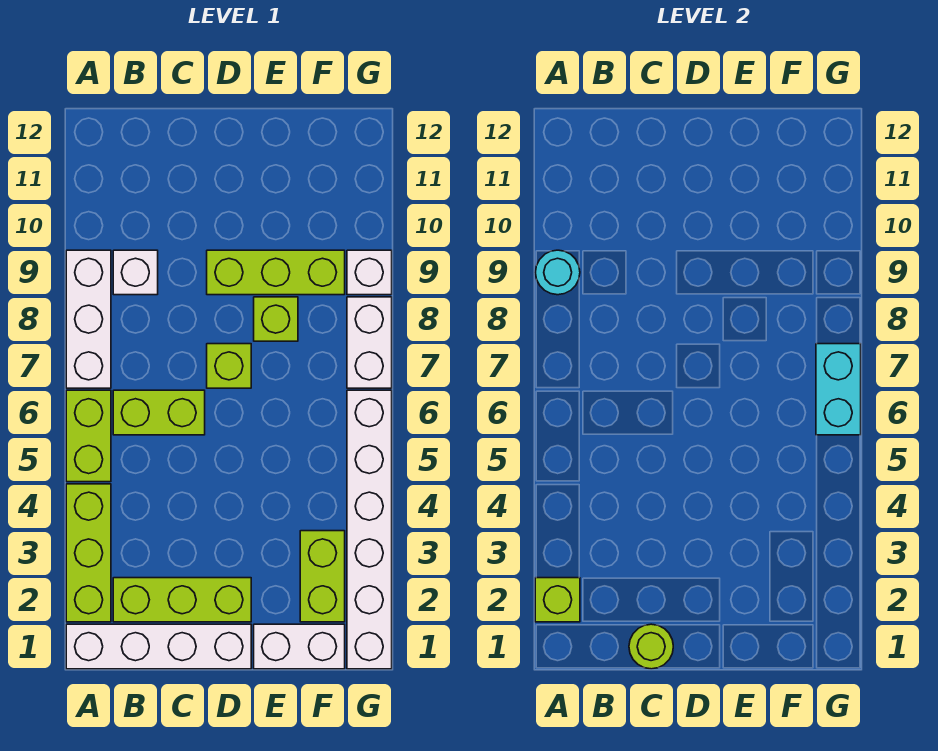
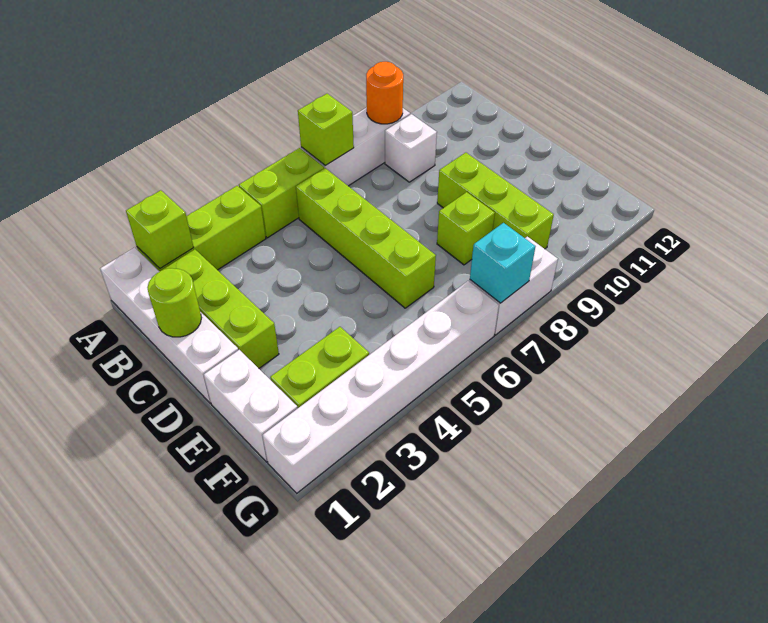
cyan 1x1 round brick [535,250,580,295] -> orange 1x1 round brick [366,62,403,124]
lime 1x2 brick [113,390,205,435] -> lime 1x4 brick [296,168,436,308]
lime 1x1 brick [207,344,251,388] -> lime 1x1 brick moved to [298,94,354,166]
cyan 1x2 brick [816,344,861,435] -> cyan 1x1 brick [470,223,535,303]
white 1x1 brick [347,250,392,295] -> none

